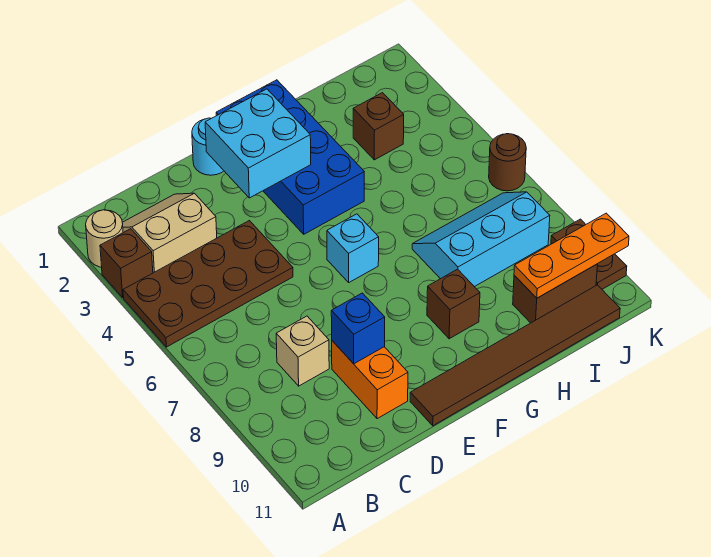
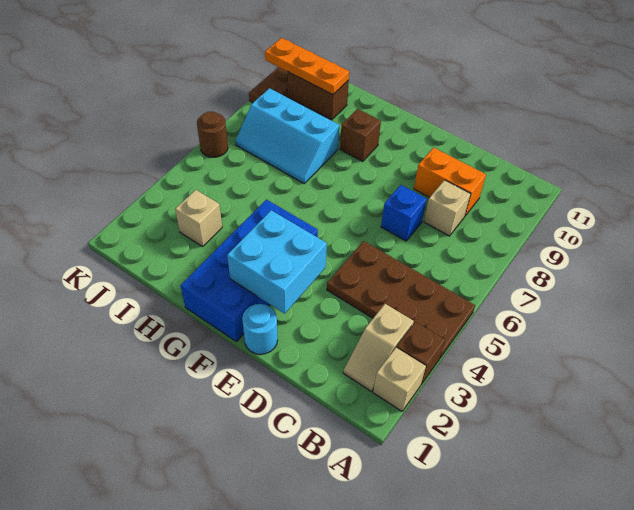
tan 1x1 round brick [86,210,123,267] -> tan 1x1 brick [373,348,426,411]
tan 2x2 slope [122,193,217,273] -> tan 1x2 slope [343,304,414,392]
orange 1x2 brick [332,341,408,419] -> orange 1x2 brick turned to [414,148,486,216]
blue 1x1 brick [331,293,385,364] -> blue 1x1 brick moved to [381,185,427,241]
brown 1x6 tile [410,285,620,426] -> none
cyan 1x1 brick [327,214,379,282] -> none
brown 1x1 brick [353,93,404,160] -> tan 1x1 brick [175,190,222,247]

